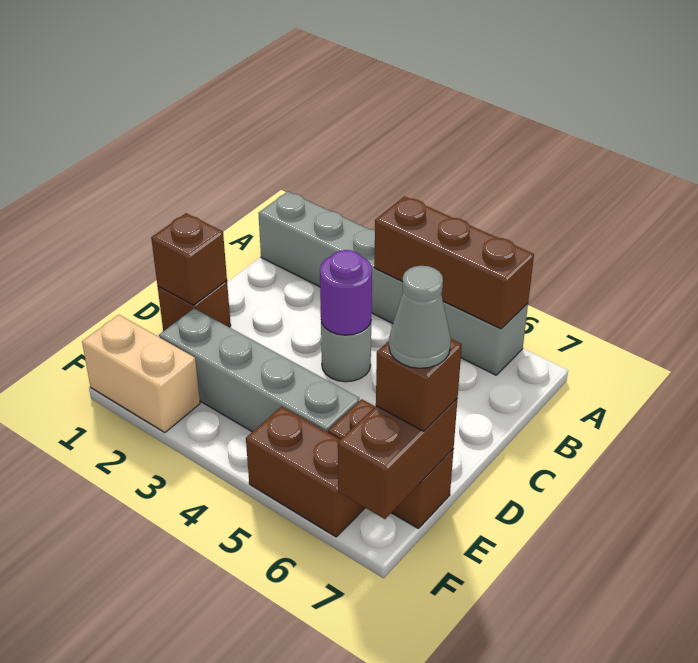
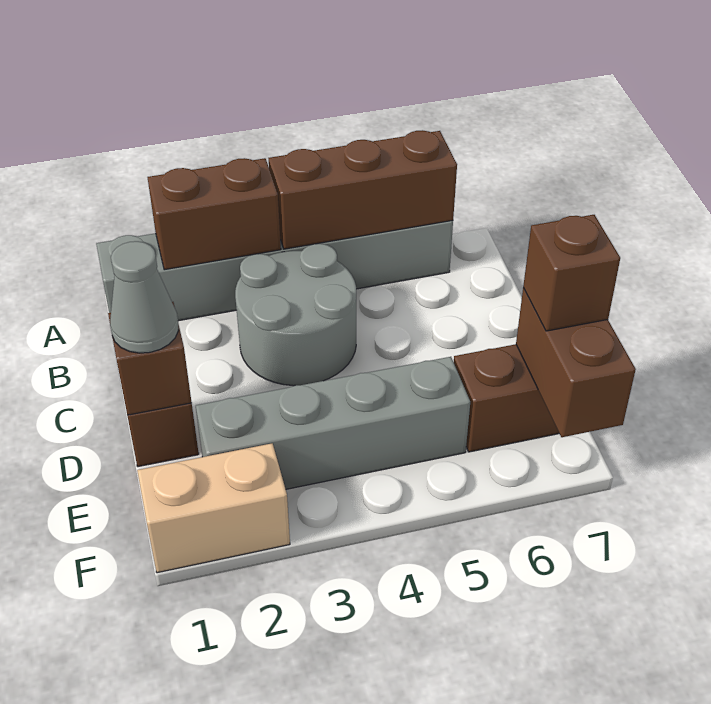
grey 1x1 round brick [321,322,371,382] -> grey 2x2 round brick [235,244,356,386]
purple 1x1 round brick [320,250,372,335] -> none
grey 1x1 cone [389,266,451,368] -> grey 1x1 cone moved to [110,241,178,353]
brown 1x2 brick [246,407,365,537] -> brown 1x2 brick moved to [147,158,281,270]

